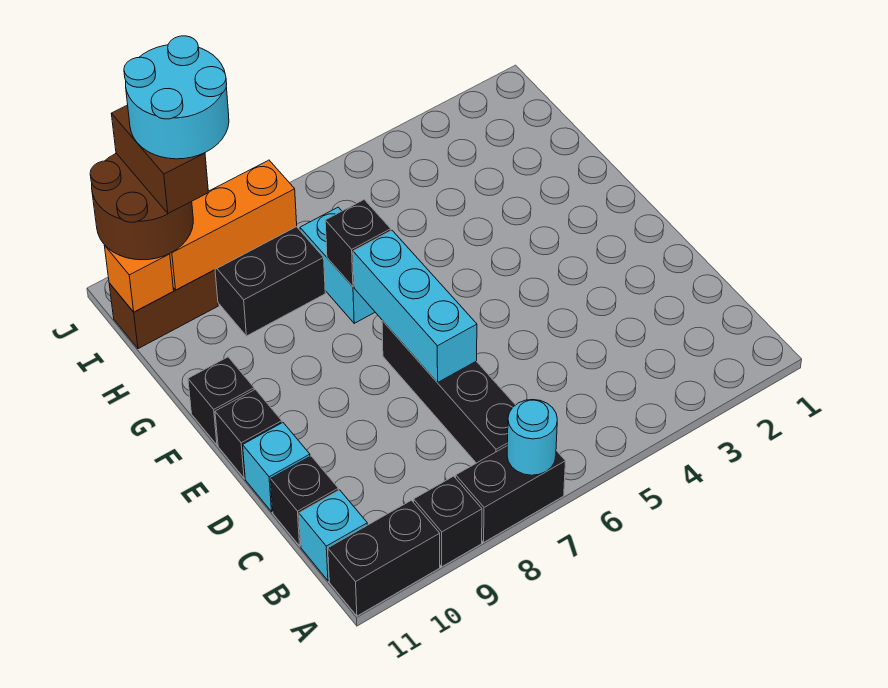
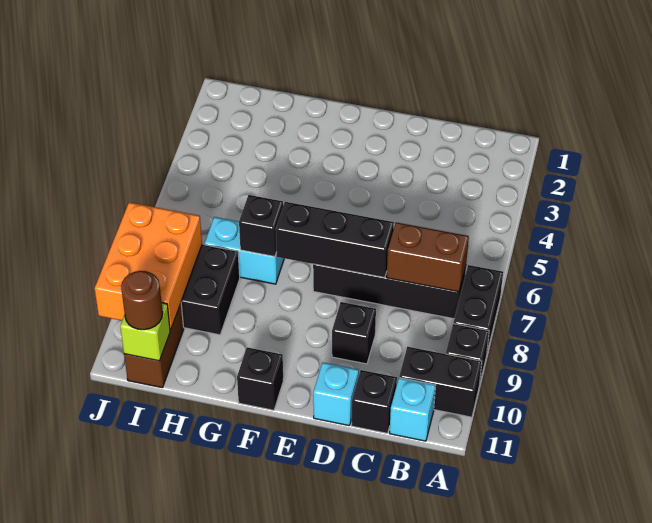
cyan 1x1 round brick [507,400,557,475] -> none
black 1x2 brick [328,500,440,616] -> black 1x2 brick turned to [399,347,482,417]
cyan 1x3 brick [353,231,477,383] -> black 1x3 brick [276,202,394,278]
black 1x1 brick [215,389,282,478] -> black 1x1 brick moved to [332,302,376,364]
orange 1x3 brick [170,160,297,290] -> orange 2x3 brick [95,202,202,330]
cyan 2x2 round brick [124,36,229,159] -> none
brown 2x2 round brick [90,153,193,260] -> brown 1x1 round brick [121,271,163,330]
brown 1x2 brick [111,105,208,213] -> brown 1x2 brick moved to [387,222,469,292]
orange 1x1 brick [104,245,174,312] -> lime 1x1 brick [120,303,170,361]

